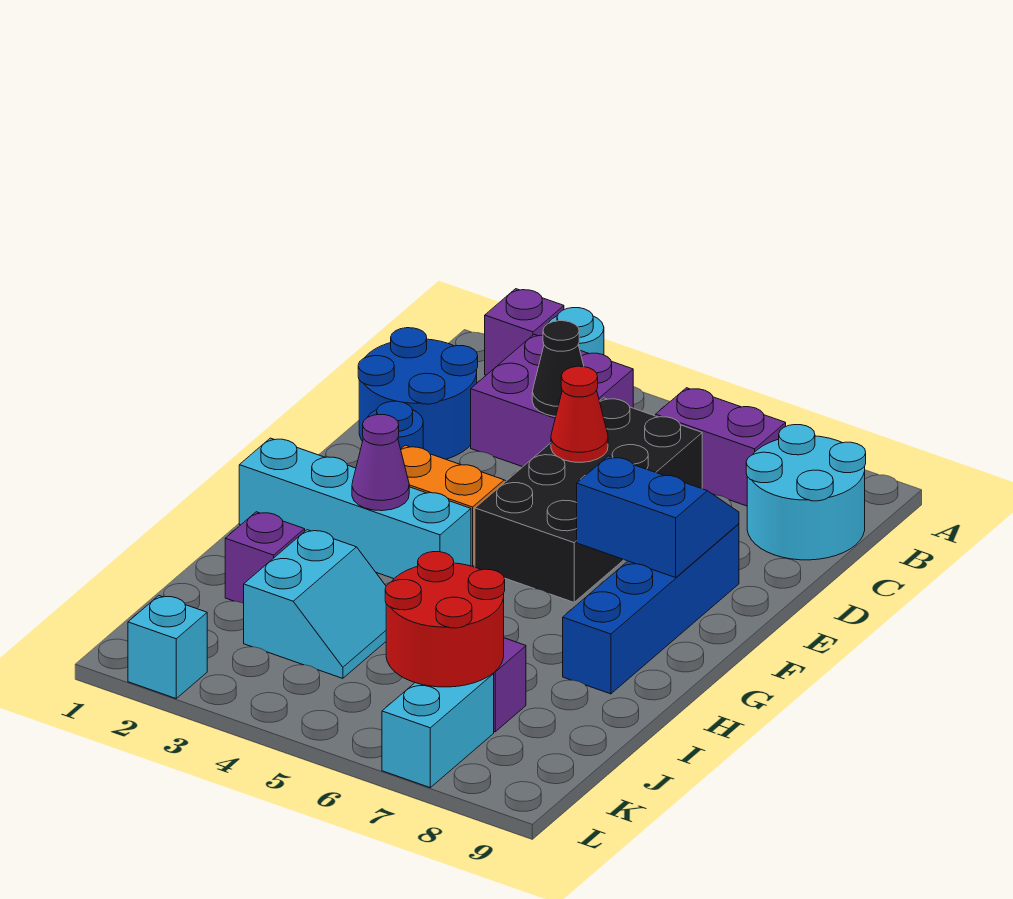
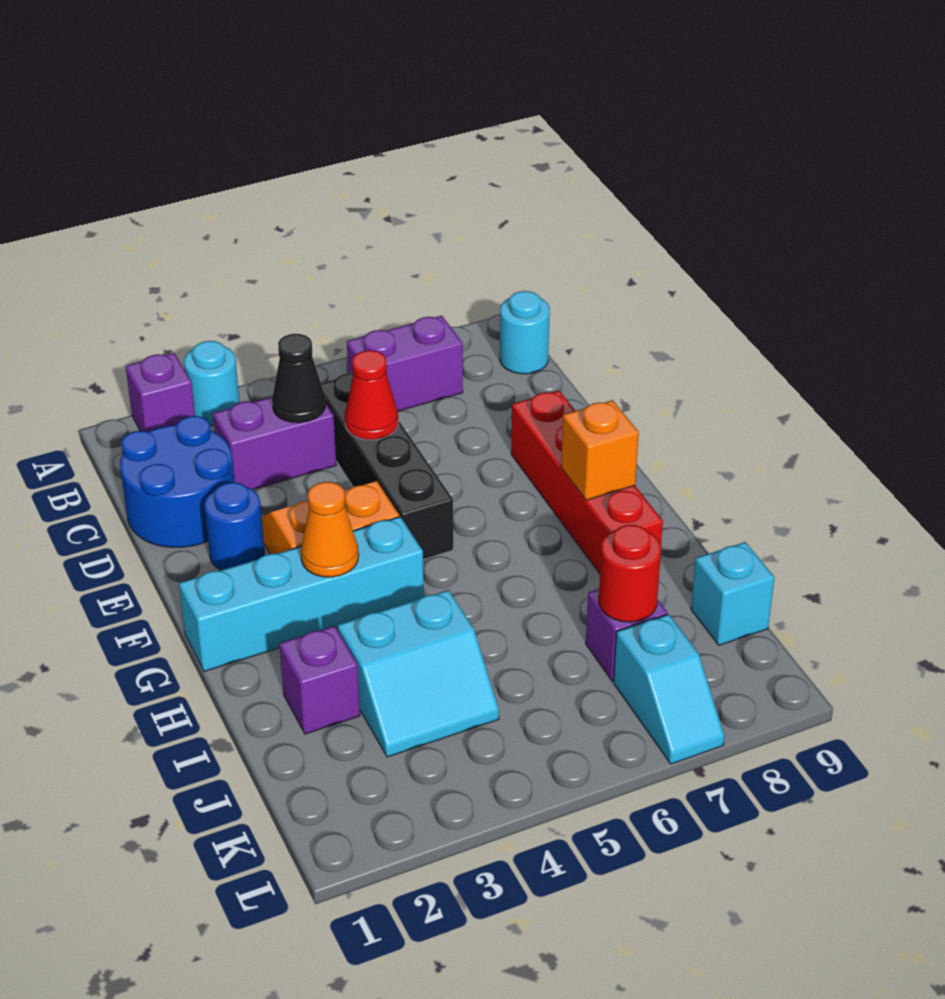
purple 2x2 brick [471,334,633,467] -> purple 1x2 brick [213,397,336,490]
cyan 2x2 round brick [746,425,866,560] -> cyan 1x1 round brick [500,291,550,374]
black 2x4 brick [475,398,702,602] -> black 1x4 brick [321,373,453,559]
blue 2x2 slope [577,456,739,578] -> none
blue 1x4 brick [563,524,739,694] -> red 1x4 brick [511,390,663,574]
purple 1x1 cone [352,415,409,511] -> orange 1x1 cone [301,482,359,577]
none -> orange 1x1 brick [561,400,639,500]
cyan 2x2 slope [244,530,386,678] -> cyan 2x2 slope turned to [338,590,499,757]
red 2x2 round brick [385,552,505,687] -> red 1x1 round brick [599,525,661,622]
cyan 1x2 brick [382,674,494,787] -> cyan 1x2 slope [613,614,724,764]
cyan 1x1 brick [128,596,207,698] -> cyan 1x1 brick moved to [691,542,775,645]

